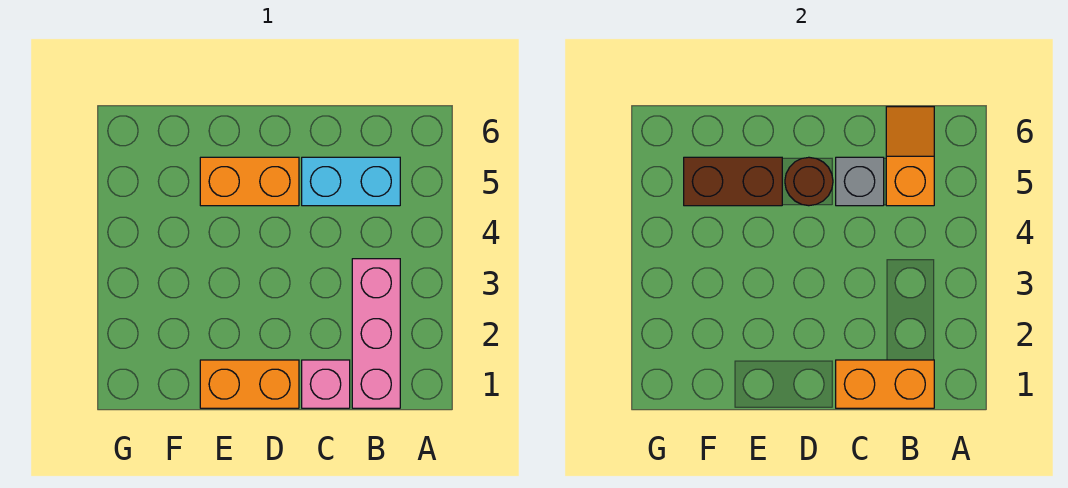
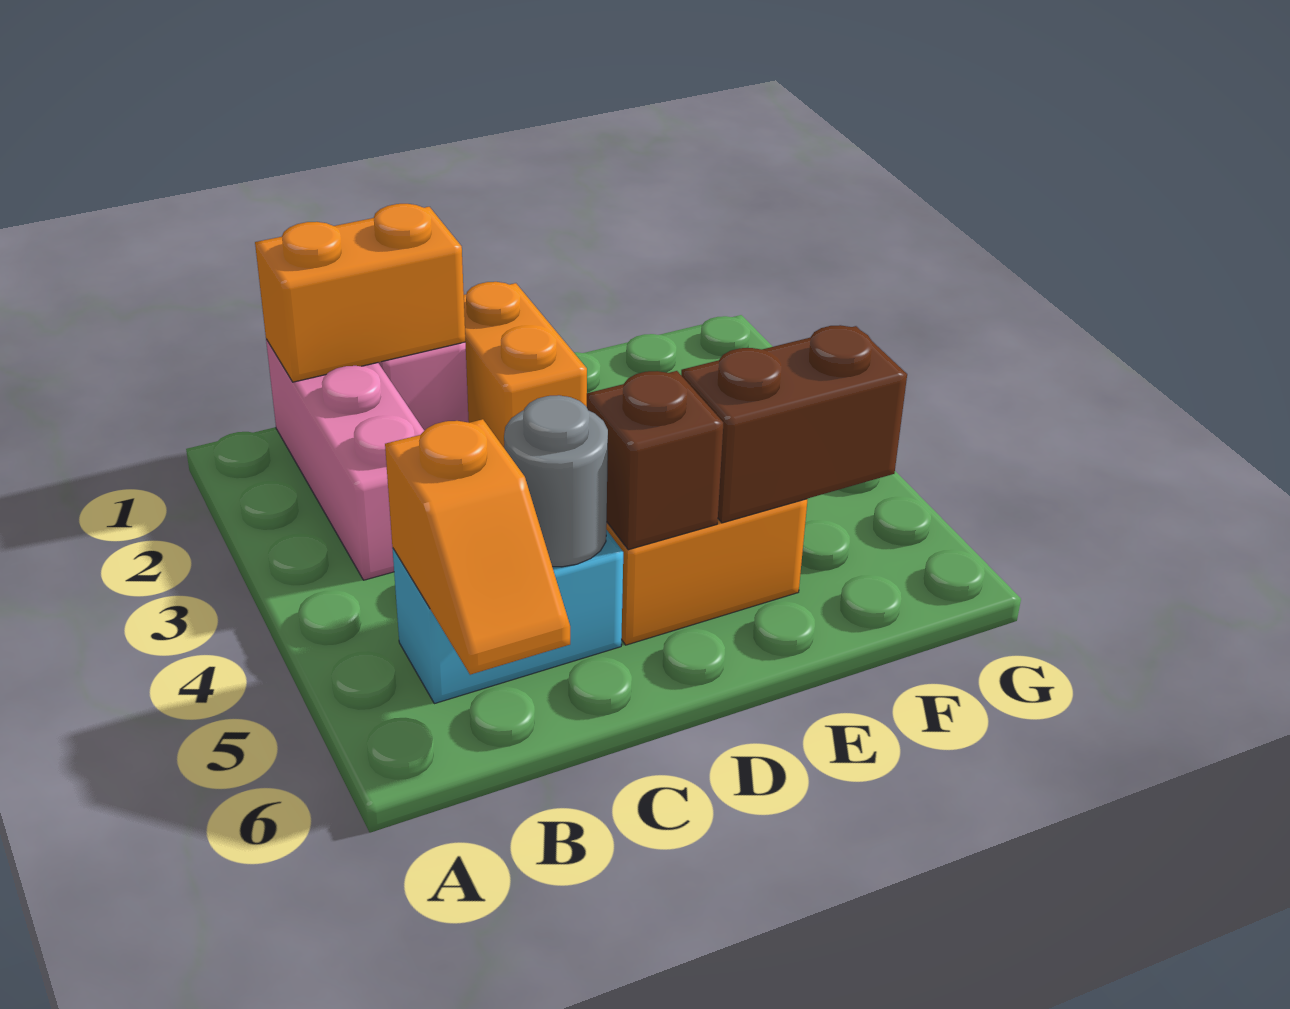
grey 1x1 brick [836,157,884,206] -> grey 1x1 round brick [504,395,608,567]
orange 1x2 brick [200,360,299,408] -> orange 1x2 brick turned to [464,282,587,447]
brown 1x1 round brick [785,157,833,206] -> brown 1x1 brick [587,371,723,550]

